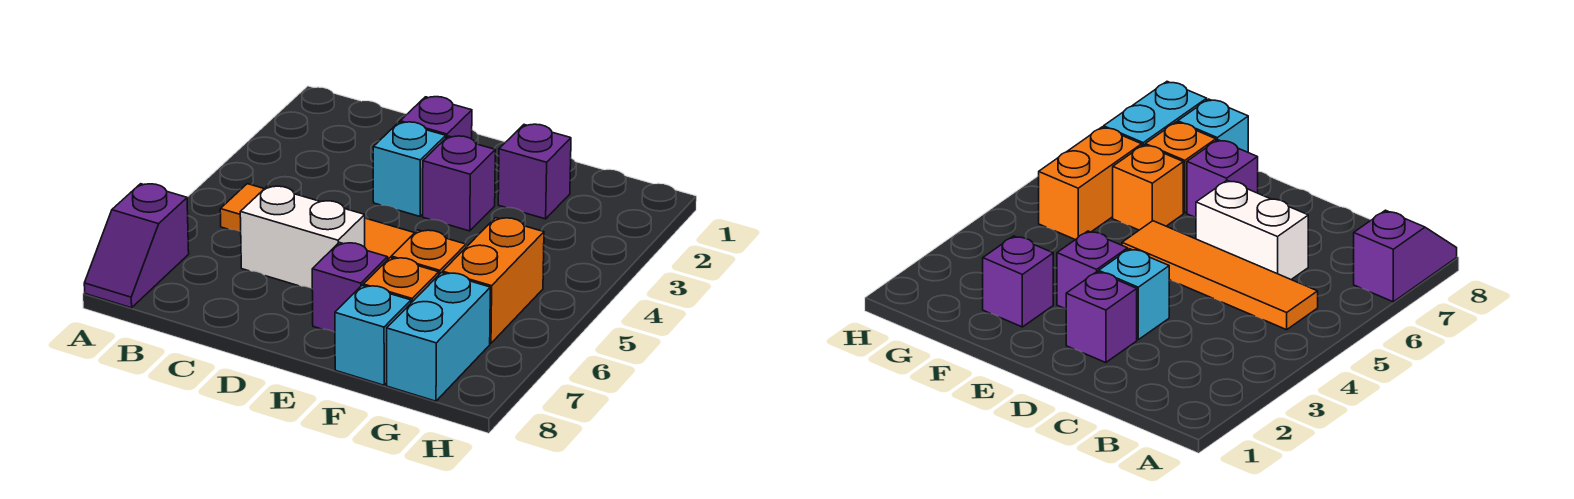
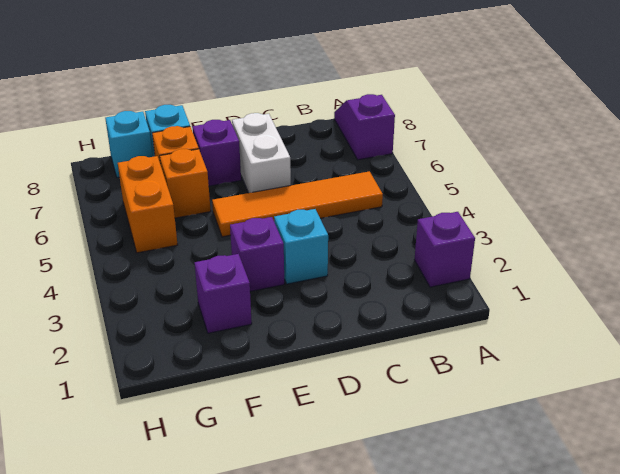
white 1x2 brick [240,186,365,289] -> white 1x2 brick turned to [232,113,291,193]
purple 1x1 brick [400,97,472,139] -> purple 1x1 brick moved to [414,212,475,287]
cyan 1x2 brick [387,273,490,401] -> cyan 1x1 brick [105,111,153,178]

